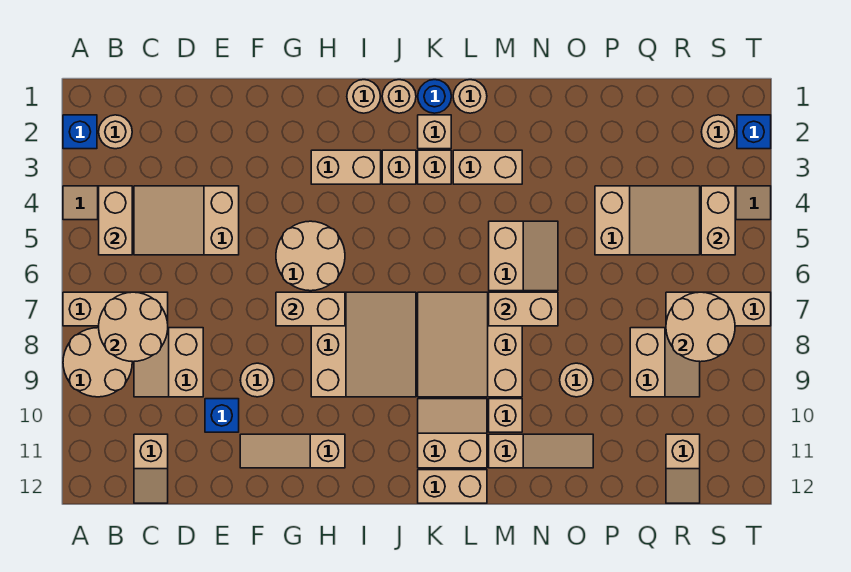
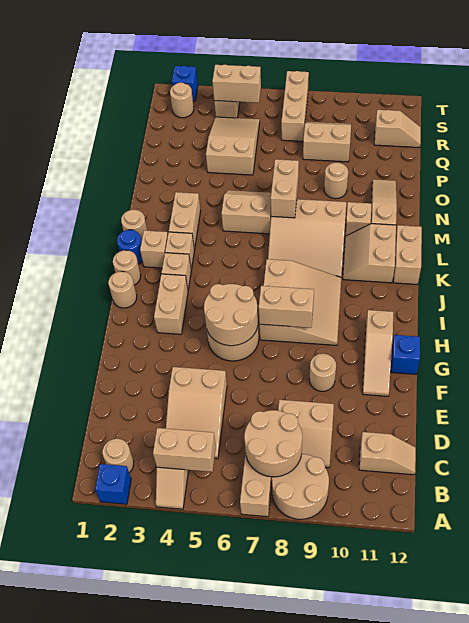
blue 1x1 brick [205,399,239,432] -> blue 1x1 brick moved to [391,335,420,374]
tan 1x2 brick [276,292,345,326] -> tan 1x2 brick turned to [259,286,314,328]
tan 3x3 slope [311,292,416,397] -> tan 3x3 slope turned to [259,259,341,345]
tan 2x2 round brick [666,292,735,362] -> tan 2x2 round brick moved to [204,284,258,346]

